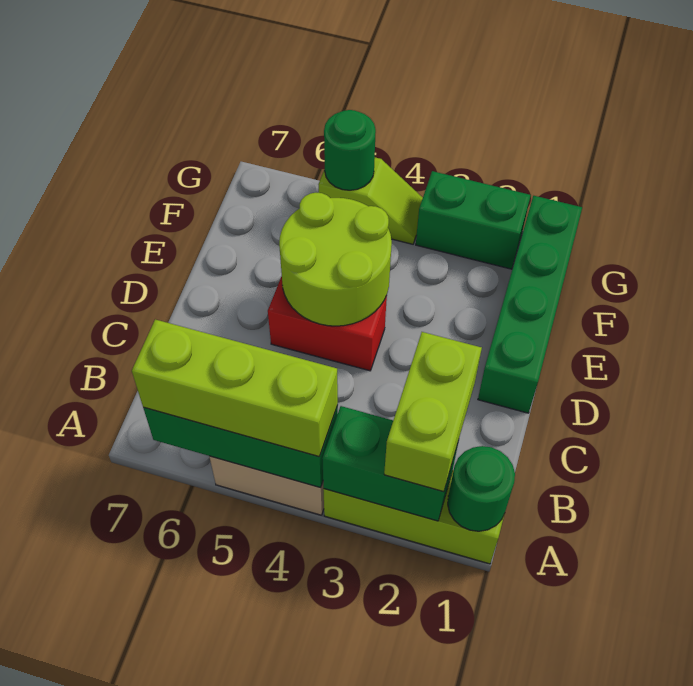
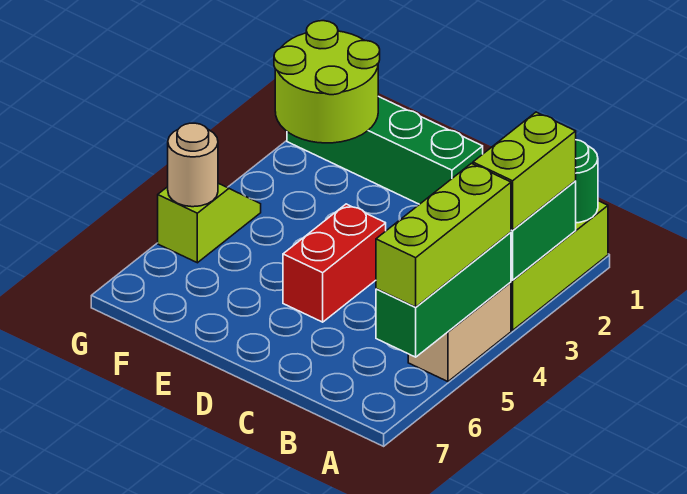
lime 1x2 brick [384,332,482,492] -> lime 1x2 brick turned to [473,112,576,230]
lime 2x2 round brick [279,193,392,326] -> lime 2x2 round brick moved to [274,21,380,143]
green 1x2 brick [416,171,531,269] -> none
green 1x1 round brick [324,110,376,190] -> tan 1x1 round brick [168,123,218,207]

